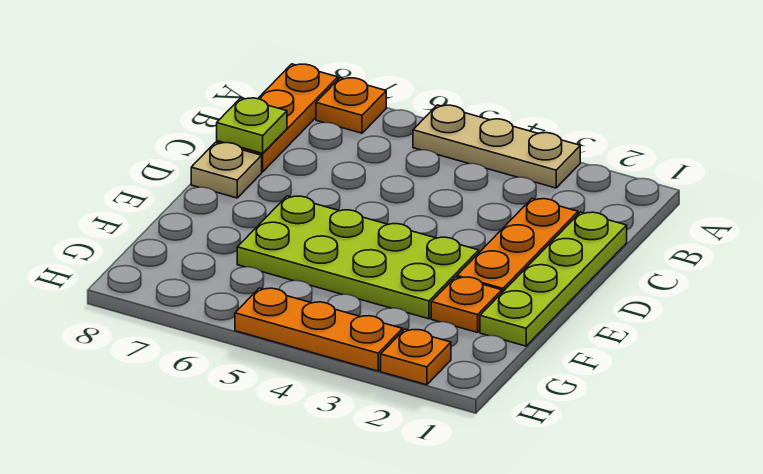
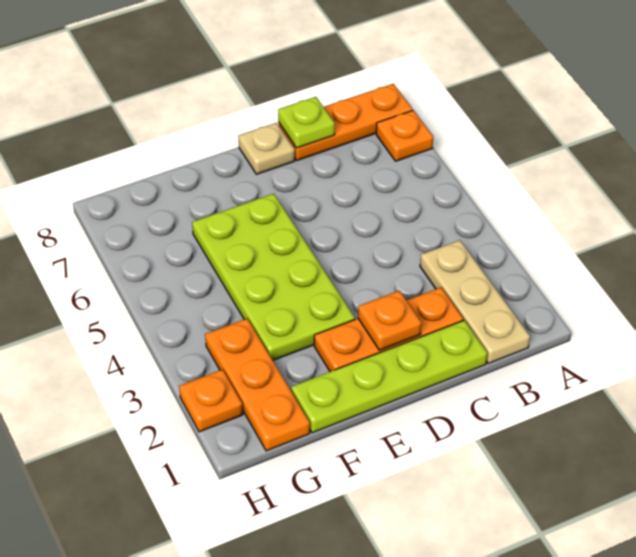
tan 1x3 plate [413,105,580,188] -> tan 1x3 plate moved to [420,240,530,364]
orange 1x1 plate [431,277,502,332] -> orange 1x1 plate moved to [358,291,421,350]
orange 1x3 plate [235,288,403,371] -> orange 1x3 plate moved to [205,319,310,451]

